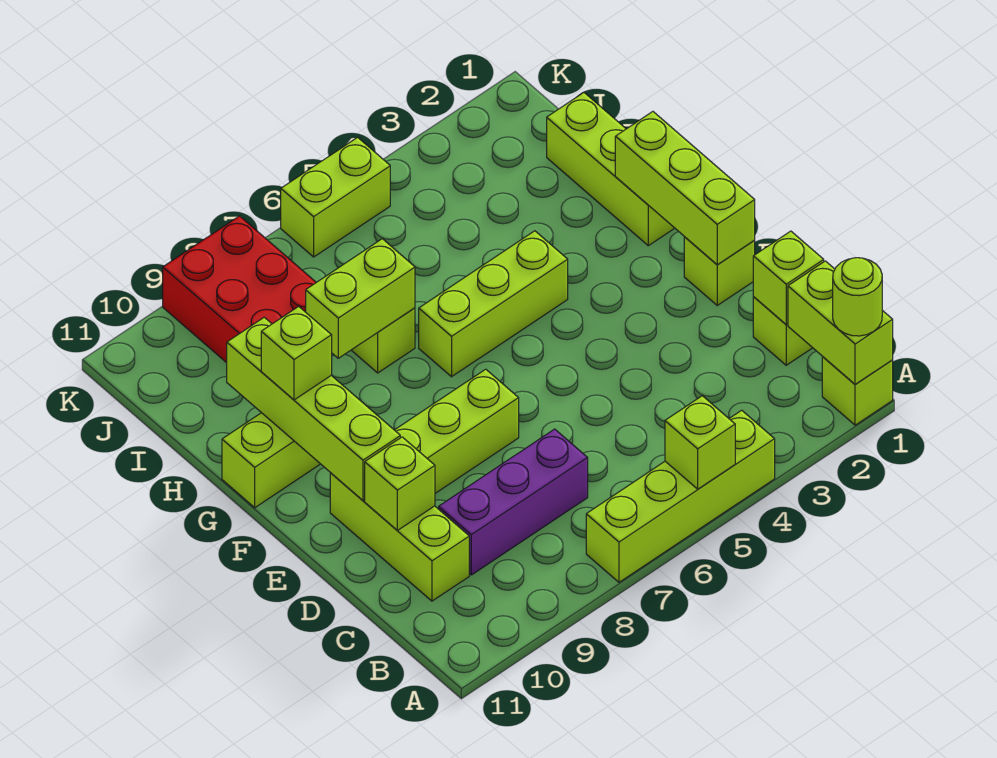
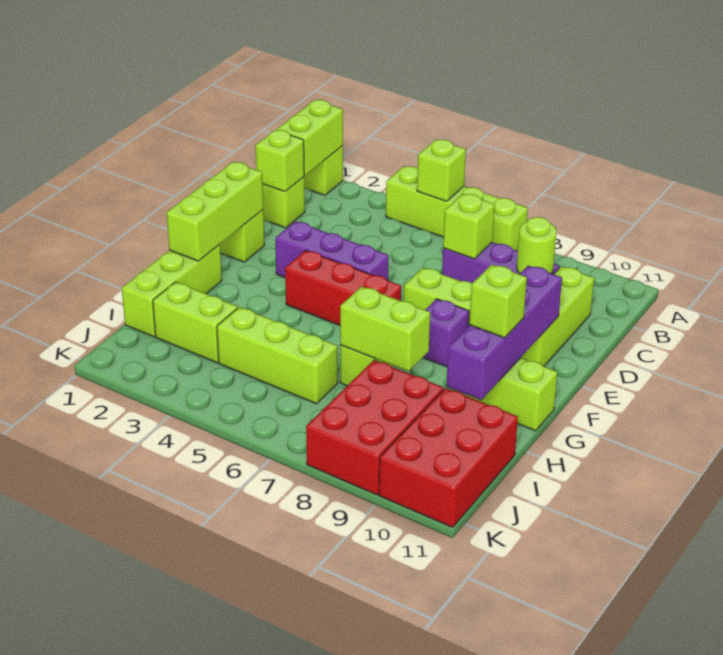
lime 1x1 round brick [833,258,882,336] -> lime 1x1 round brick moved to [517,217,556,274]
lime 1x1 brick [365,437,435,530] -> lime 1x1 brick moved to [443,194,495,259]
none -> purple 1x3 brick [275,221,389,281]
lime 1x4 brick [227,317,400,500] -> purple 1x4 brick [446,266,562,400]
none -> red 1x3 brick [285,250,401,325]
none -> purple 1x1 brick [423,299,469,367]
lime 1x3 brick [419,231,568,377] -> lime 1x3 brick moved to [217,307,338,404]
none -> red 2x3 brick [379,388,518,527]
lime 1x2 brick [281,137,390,257] -> lime 1x2 brick moved to [153,282,238,363]

